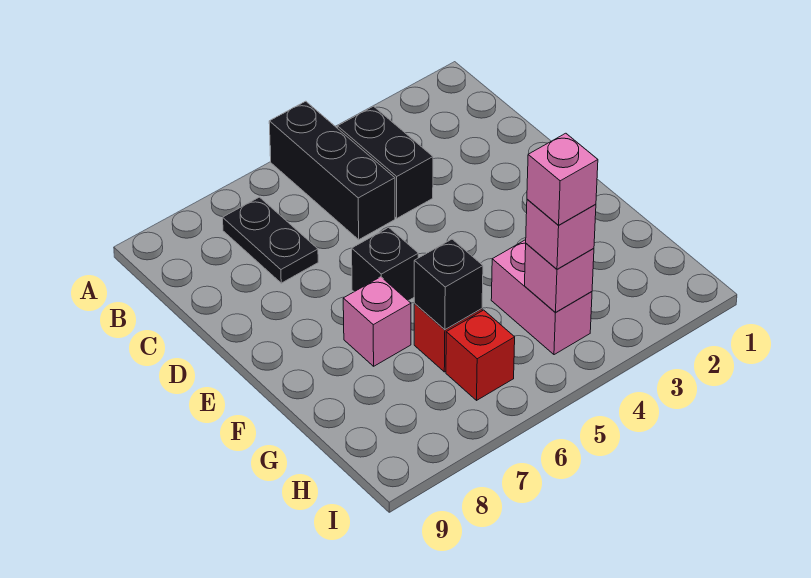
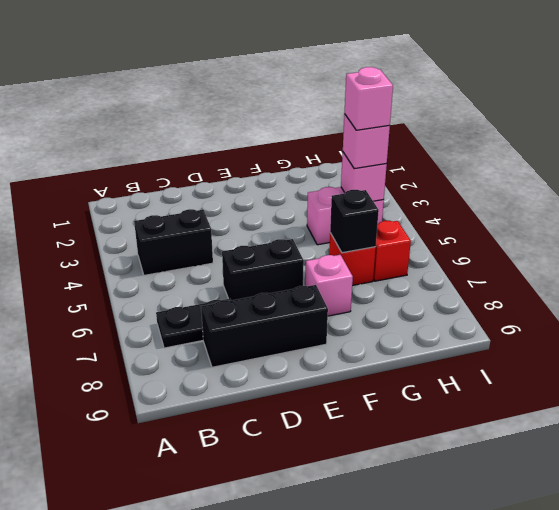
black 1x3 brick [269,101,395,240] -> black 1x3 brick moved to [201,285,328,367]
black 1x1 brick [352,227,418,301] -> black 1x2 brick [222,239,304,300]

